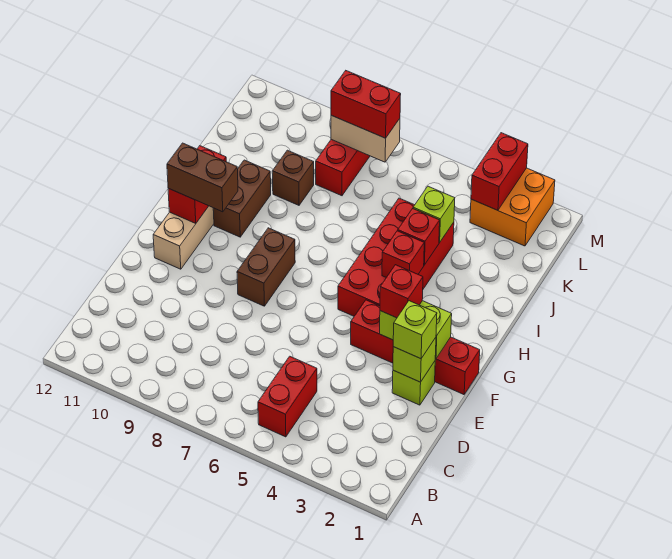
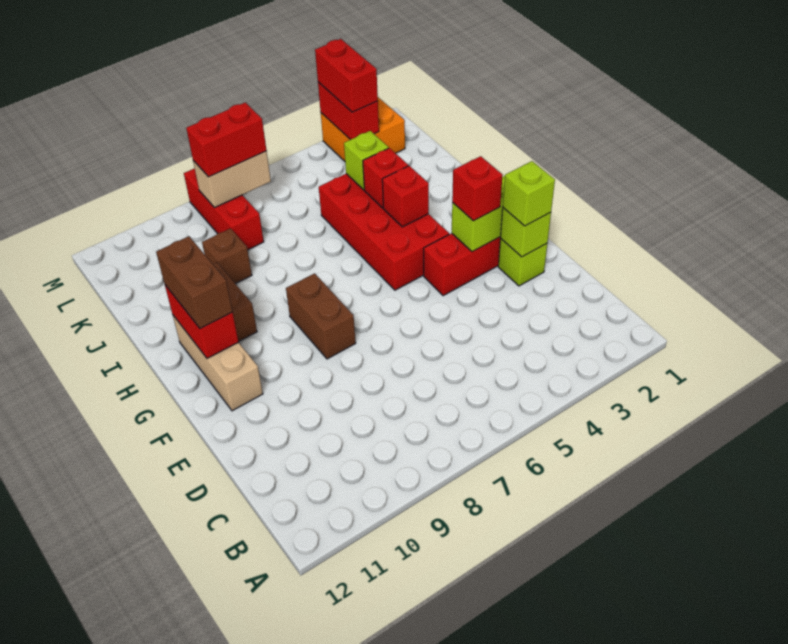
red 1x2 brick [258,356,317,437] -> red 1x2 brick moved to [315,39,378,112]
brown 1x2 brick [167,143,238,212] -> brown 1x2 brick turned to [156,236,232,329]

